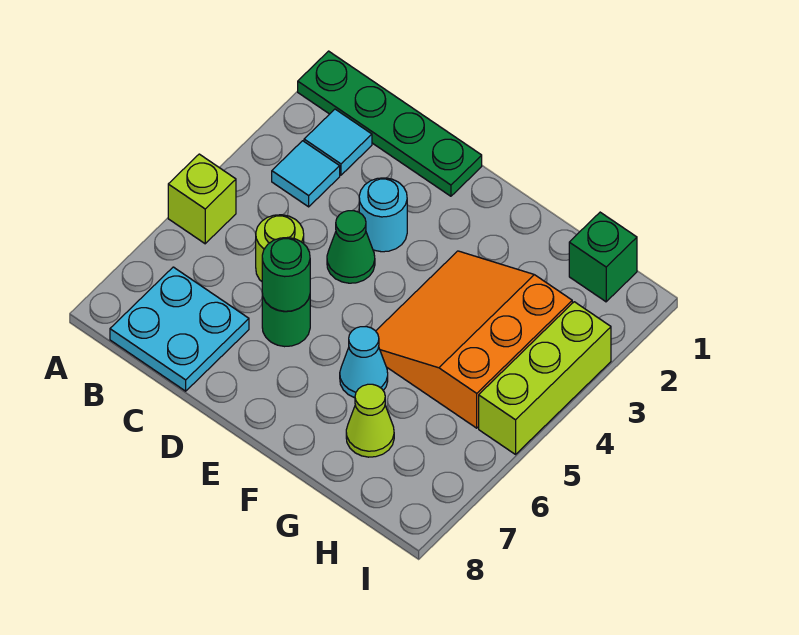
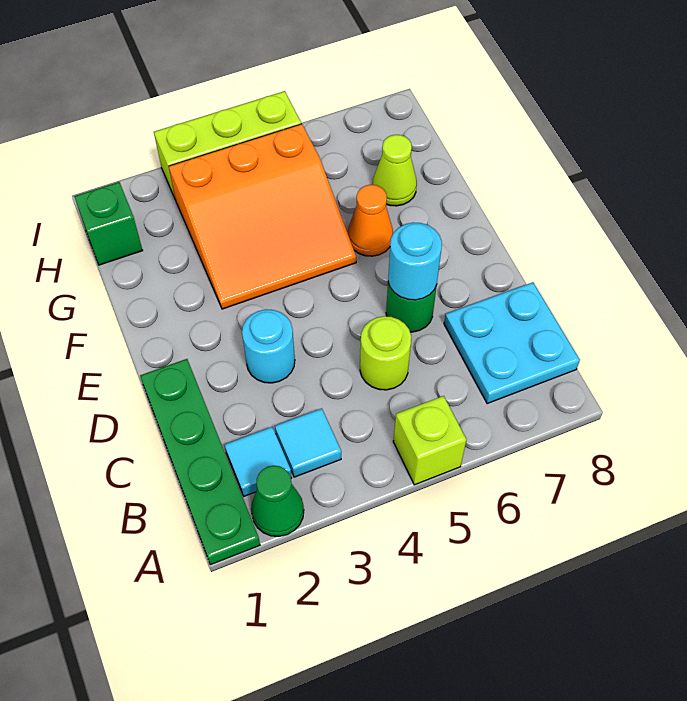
green 1x1 cone [327,211,375,283] -> green 1x1 cone moved to [251,466,304,536]
green 1x1 round brick [262,237,310,311] -> cyan 1x1 round brick [388,222,442,300]
cyan 1x1 cone [340,327,388,398] -> orange 1x1 cone [348,185,393,256]

